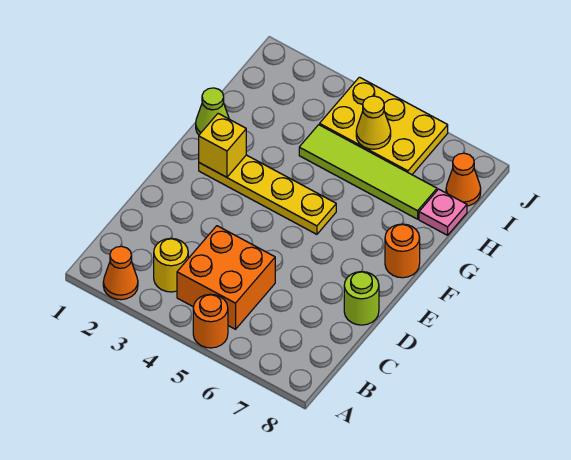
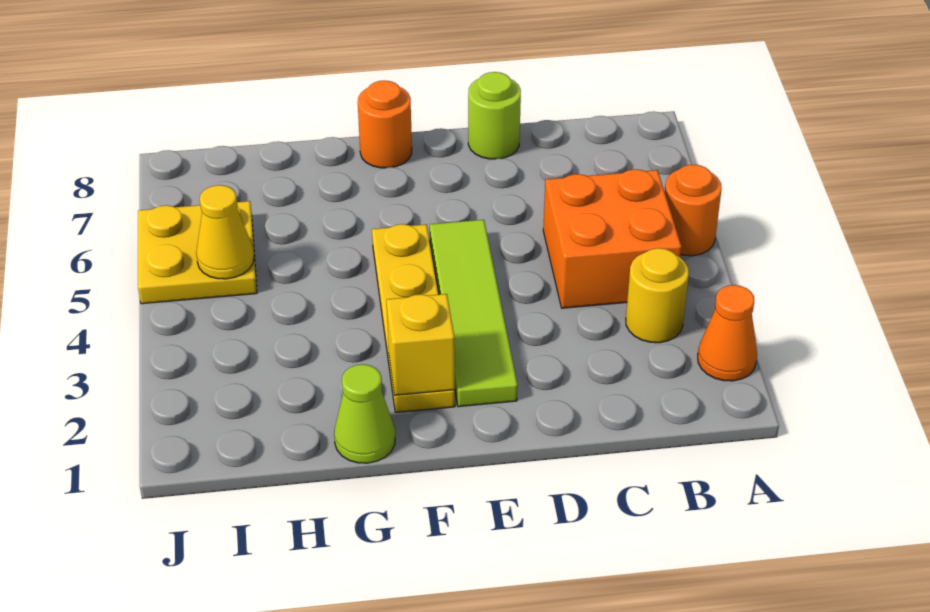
lime 1x4 tile [299,125,437,219] -> lime 1x4 tile moved to [430,220,518,407]
pink 1x1 plate [419,189,467,235] -> none
yellow 2x3 plate [320,77,448,175] -> yellow 2x2 plate [138,201,257,304]
orange 1x1 cone [446,153,481,206] -> none

